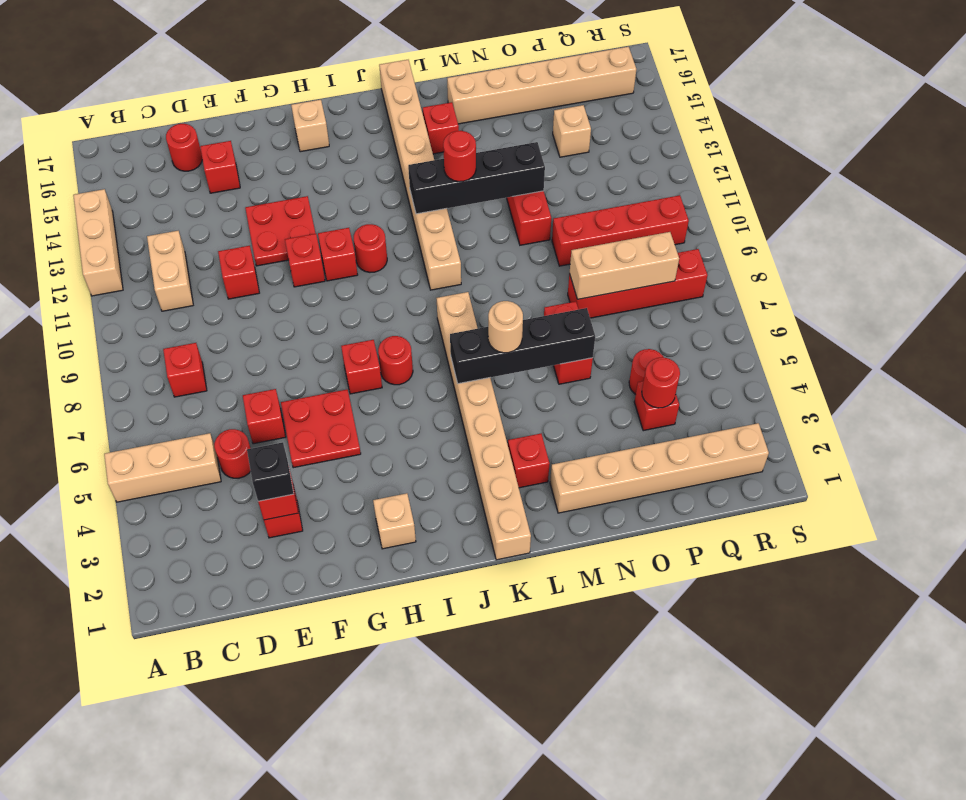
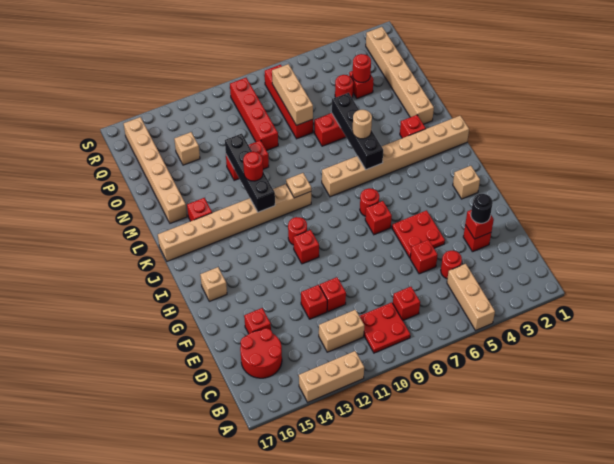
red 1x1 round brick [166,124,202,171] -> red 2x2 round brick [240,328,282,378]
black 1x1 brick [247,442,294,501] -> black 1x1 round brick [471,194,493,223]
red 2x2 plate [245,196,316,266] -> red 2x2 plate moved to [360,302,410,353]
red 1x1 brick [285,234,325,287] -> red 1x1 brick moved to [301,285,327,319]
none -> tan 1x1 plate [286,173,311,198]

